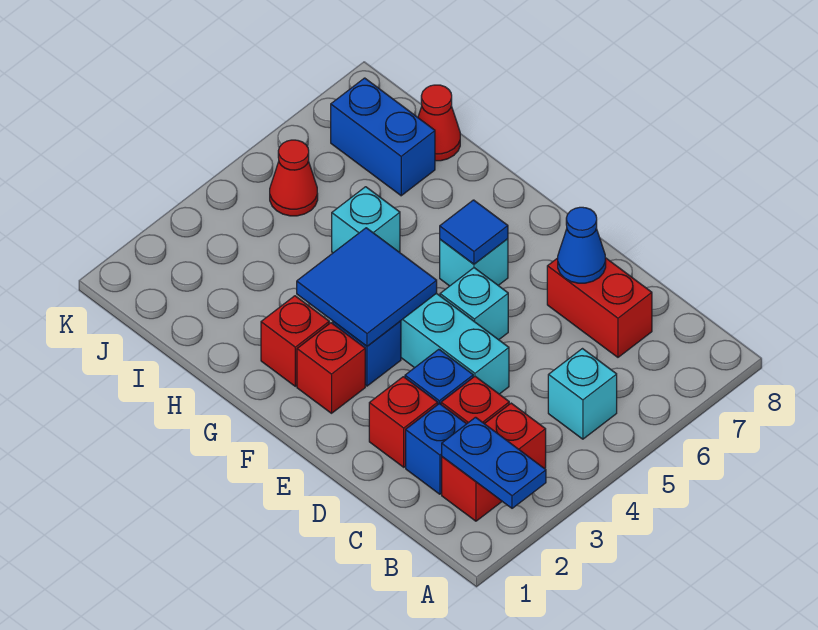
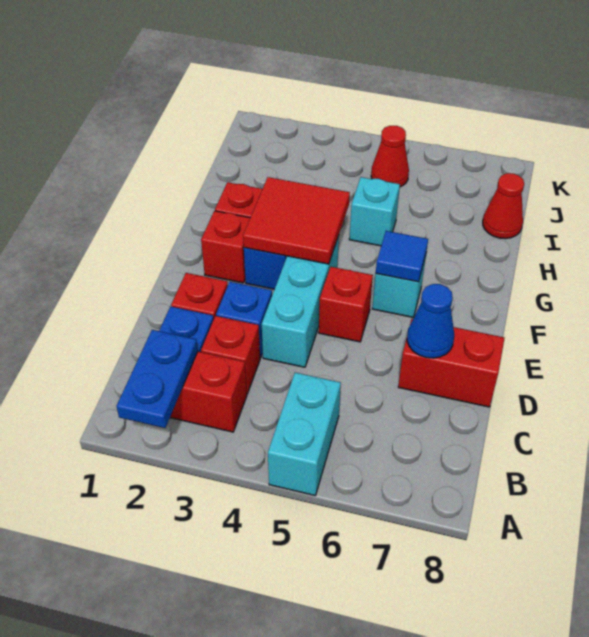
cyan 1x1 brick [548,349,617,439] -> cyan 1x2 brick [268,373,341,495]
red 1x2 brick [547,258,652,357] -> red 1x2 brick turned to [398,319,505,407]
cyan 1x1 brick [440,268,508,340] -> red 1x1 brick [319,267,373,342]
blue 2x2 tile [297,228,437,346] -> red 2x2 tile [243,177,350,264]
blue 1x2 brick [331,78,435,196] -> none

